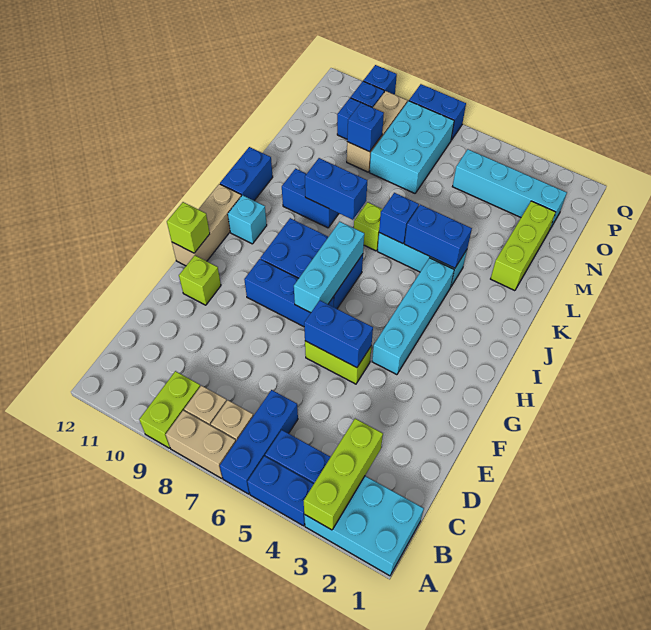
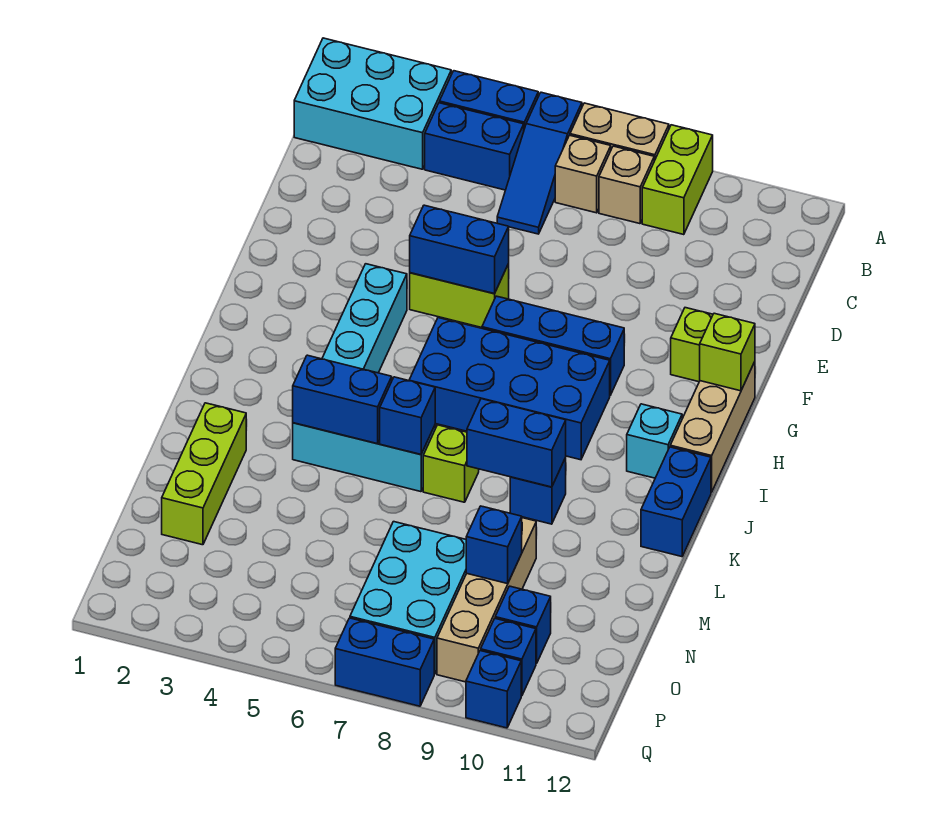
lime 1x3 brick [304,419,383,530] -> none
blue 1x3 brick [220,390,298,494] -> blue 1x3 slope [497,92,582,234]
cyan 1x3 brick [294,222,364,313] -> none
blue 2x3 brick [260,218,363,309] -> blue 2x4 brick [409,318,610,460]
blue 1x2 brick [282,169,339,228] -> blue 1x1 brick [510,458,566,524]
tan 1x3 brick [347,91,407,172] -> tan 1x4 brick [437,518,536,682]
cyan 1x4 brick [452,149,567,229] -> none

